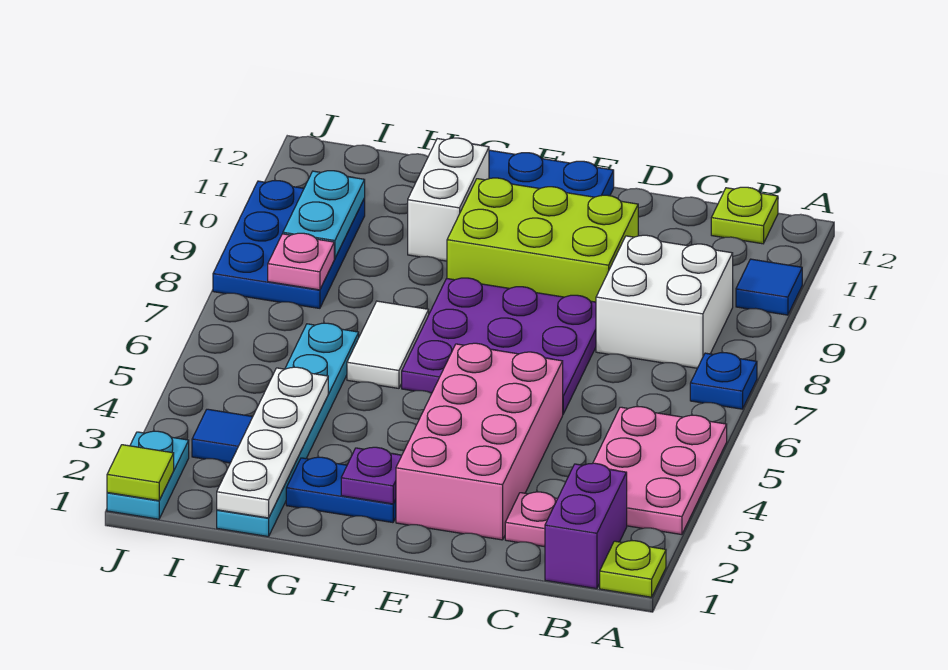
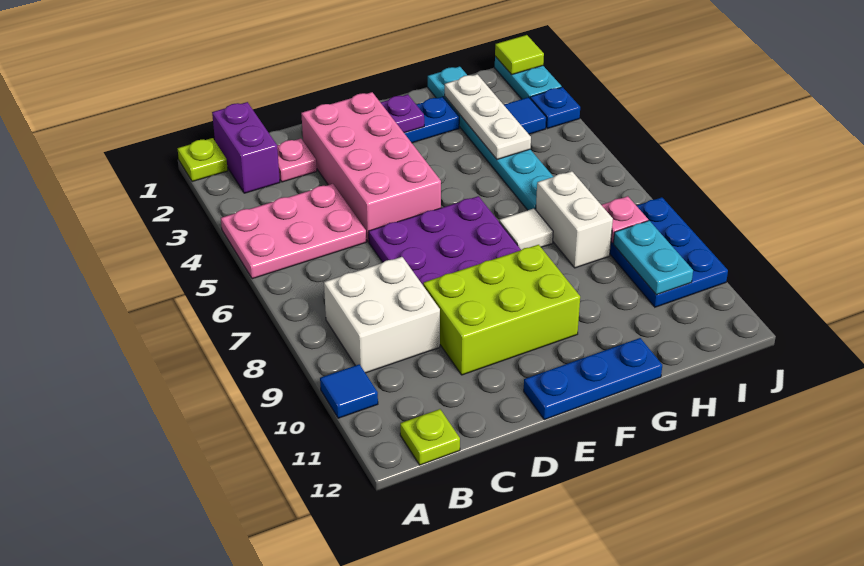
pink 2x3 plate [593,407,727,535] -> pink 2x3 plate turned to [221,184,366,279]
blue 1x1 plate [690,353,757,409] -> blue 1x1 plate moved to [530,87,580,129]
white 1x2 tile [347,301,429,388] -> white 1x1 tile [499,209,553,250]
white 1x2 brick [408,138,489,261] -> white 1x2 brick moved to [536,171,613,268]
white 1x4 plate [217,367,328,518] -> white 1x3 plate [445,74,531,160]

